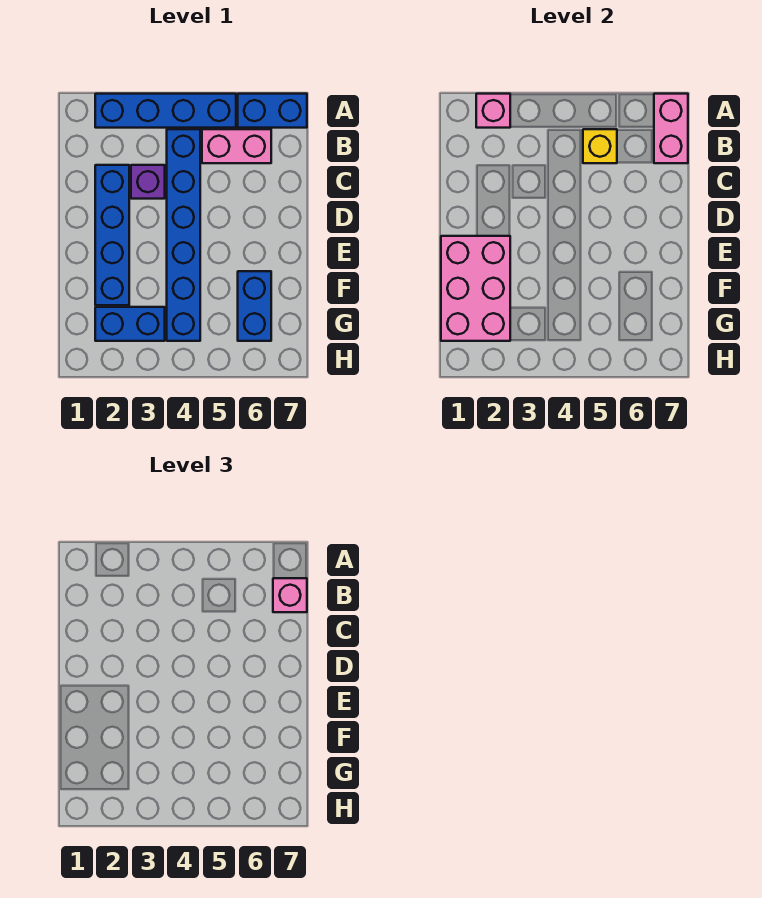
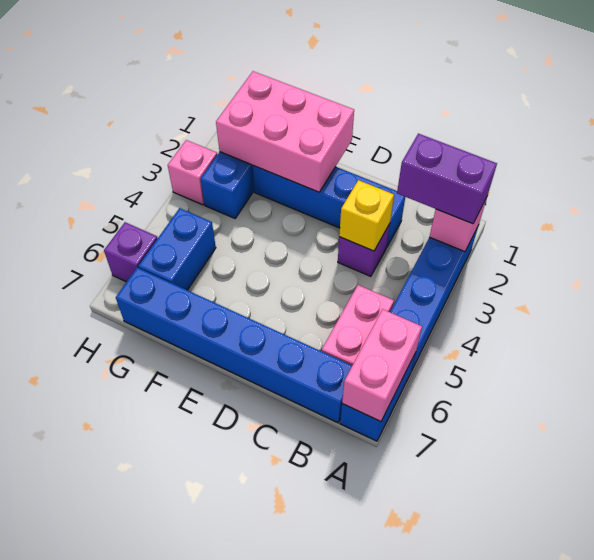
none -> purple 1x2 brick [397,134,497,224]
pink 1x2 brick [654,94,688,163] -> pink 1x2 brick turned to [342,309,422,422]
blue 1x6 brick [167,129,200,341] -> blue 1x6 brick moved to [116,268,352,423]
yellow 1x1 brick [583,129,617,163] -> yellow 1x1 brick moved to [339,180,394,251]
pink 1x1 brick [273,578,307,612] -> pink 1x1 brick moved to [168,140,217,205]
blue 1x2 brick [238,271,271,341] -> blue 1x2 brick turned to [138,208,216,290]
none -> purple 1x1 brick [104,222,158,282]

